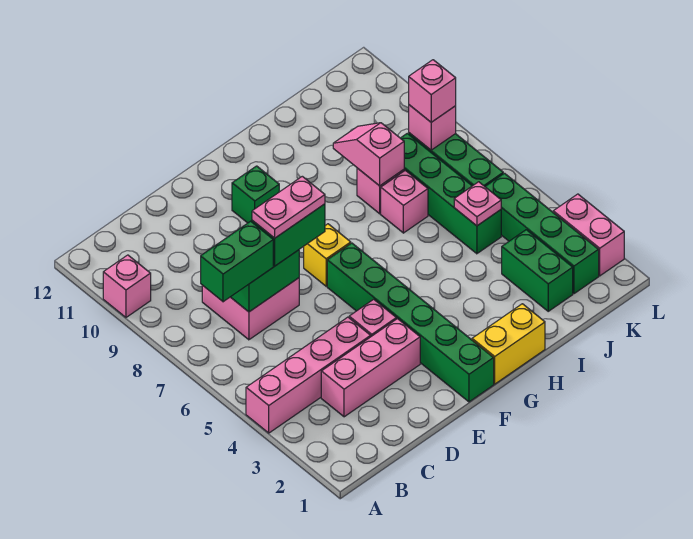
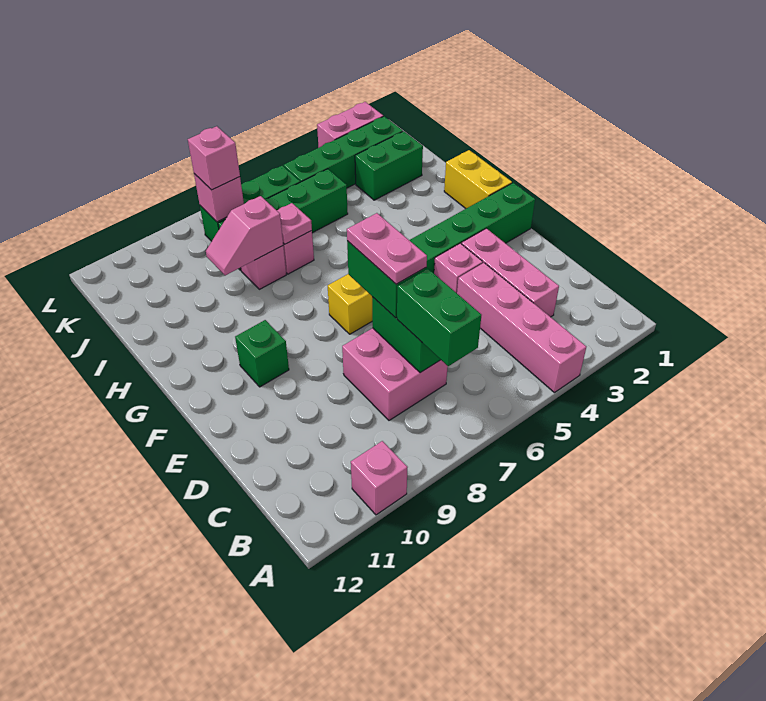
pink 1x1 plate [454,182,501,226] -> pink 1x1 plate moved to [277,203,312,244]

